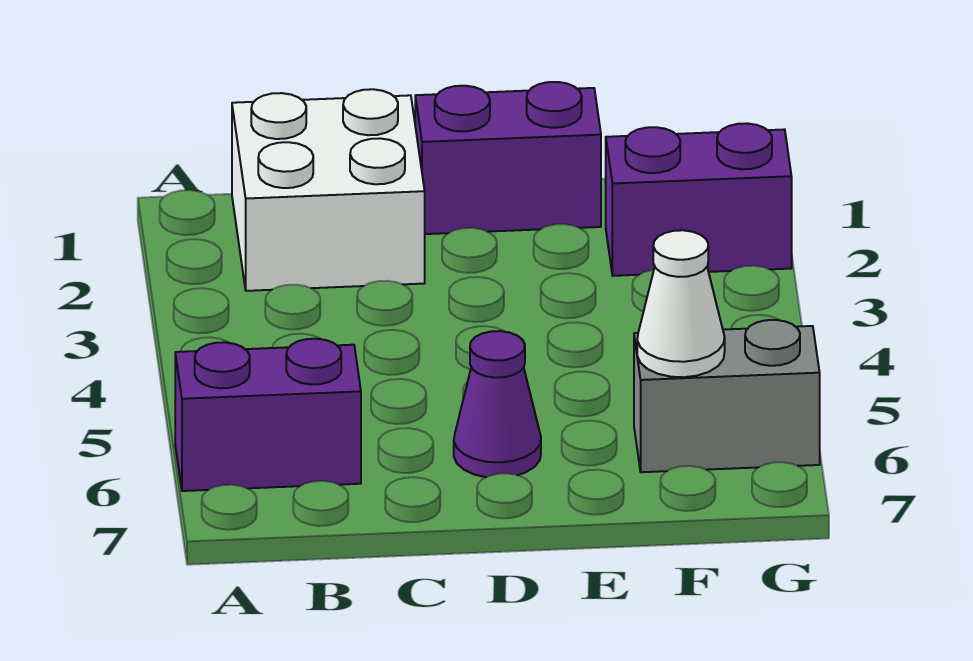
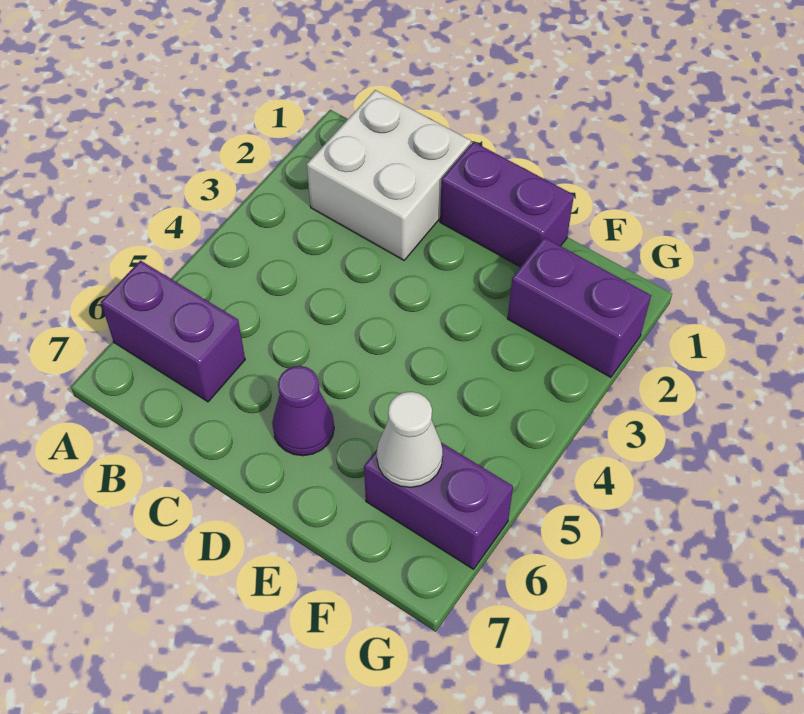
grey 1x2 brick [634,320,820,472] -> purple 1x2 brick [364,443,513,569]

